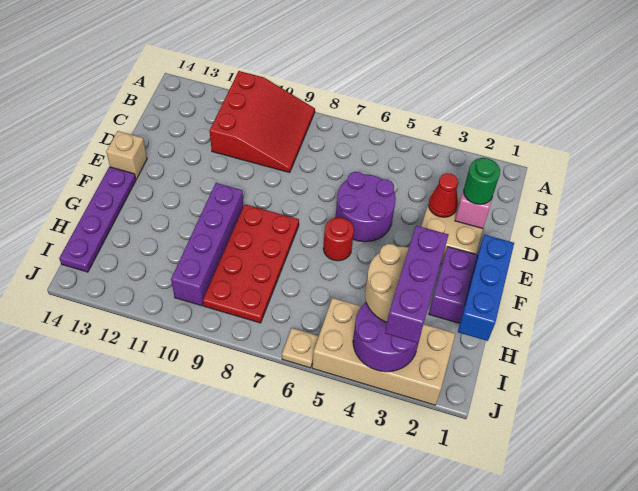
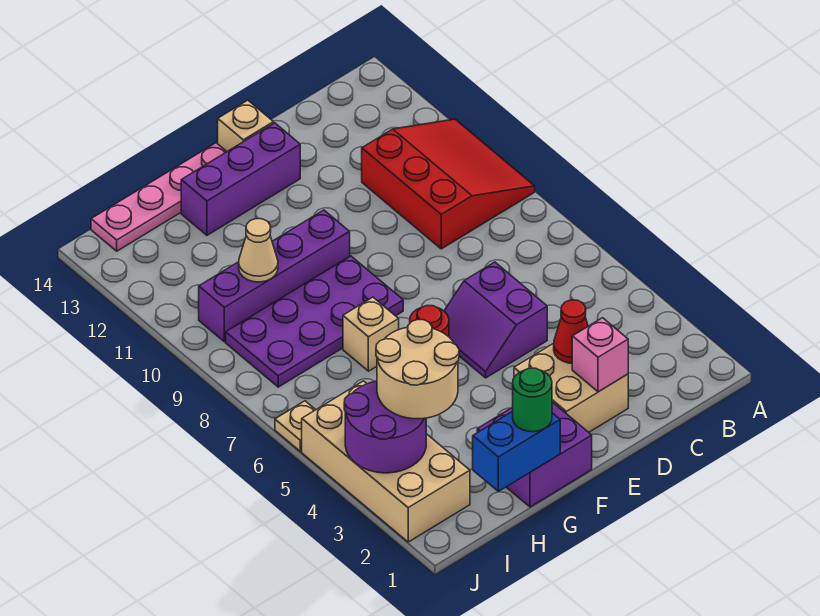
red 3x3 slope [210,71,315,173] -> red 3x3 slope turned to [362,119,535,249]
green 1x1 round brick [464,158,500,204] -> green 1x1 round brick moved to [513,368,552,432]
purple 2x2 round brick [336,172,396,242] -> purple 2x2 slope [444,262,547,378]
blue 1x3 brick [458,235,514,341] -> blue 1x2 brick [473,411,560,491]
red 2x4 plate [203,205,299,323] -> purple 2x4 plate [226,256,403,387]
purple 1x4 plate [59,167,136,272] -> pink 1x4 plate [91,143,227,251]
none -> tan 1x1 brick [343,297,399,371]
purple 1x3 brick [385,226,448,343] -> purple 1x3 brick moved to [181,123,300,235]
none -> tan 1x1 cone [239,219,278,282]

